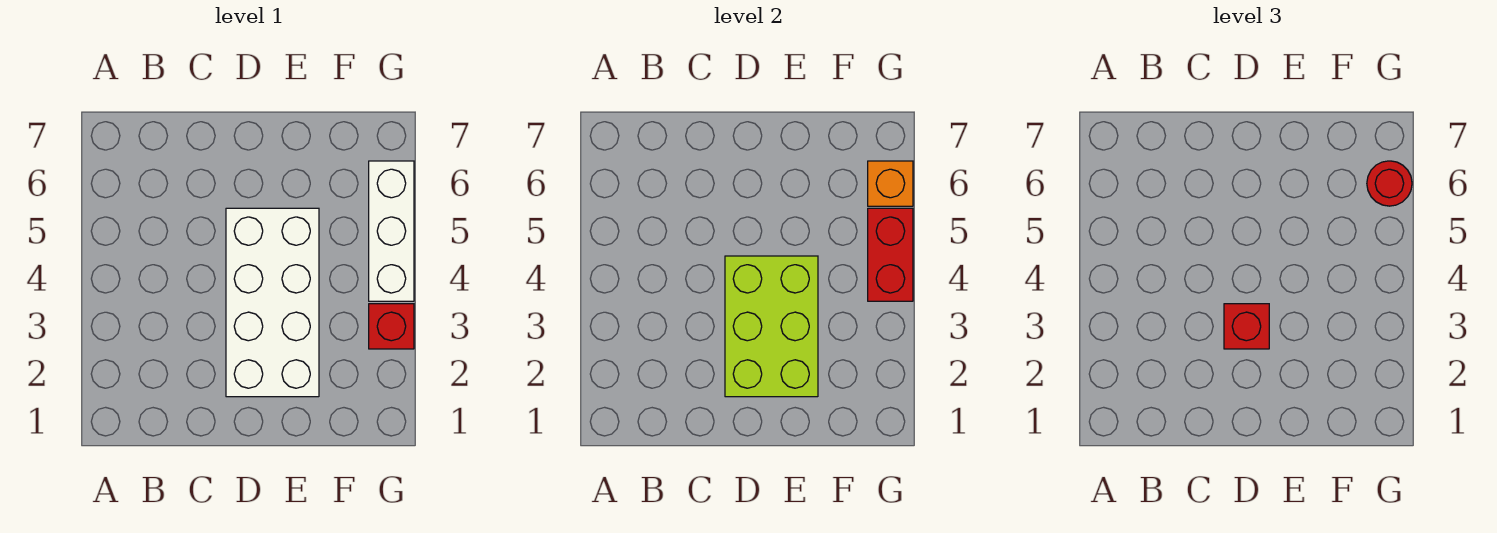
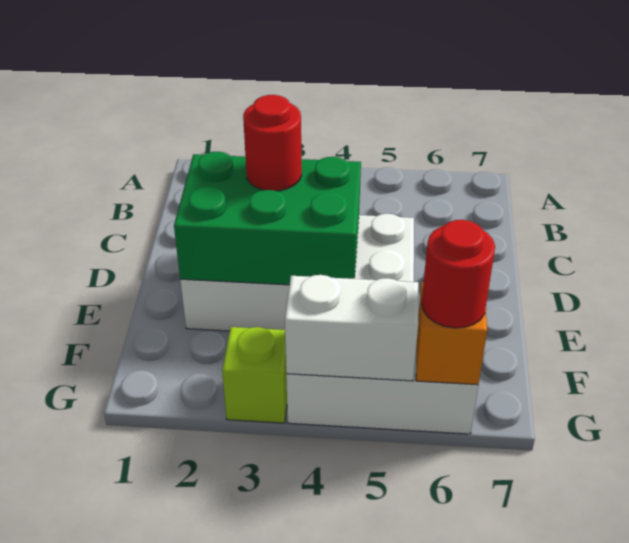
lime 2x3 brick [725,256,818,397] -> green 2x3 brick [174,152,361,285]
red 1x1 brick [1224,304,1269,349] -> red 1x1 round brick [243,95,302,191]
red 1x1 brick [369,304,414,349] -> lime 1x1 brick [222,327,287,423]
red 1x2 brick [868,208,913,301] -> white 1x2 brick [285,275,418,381]

